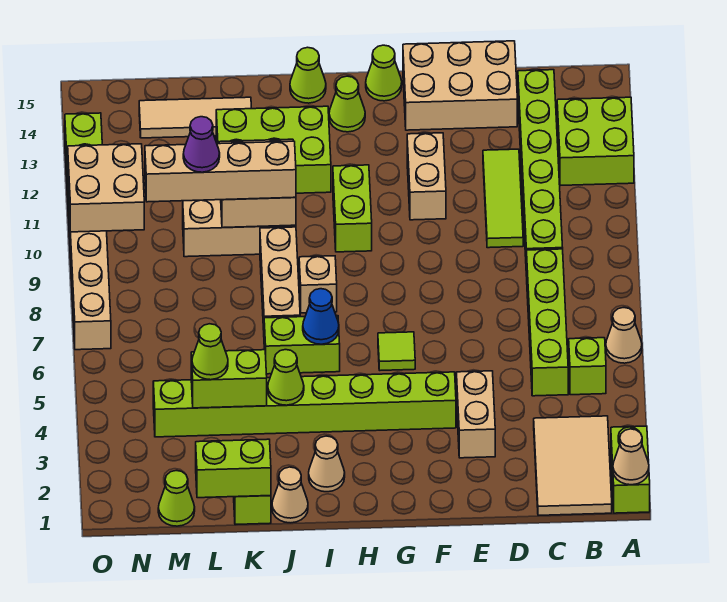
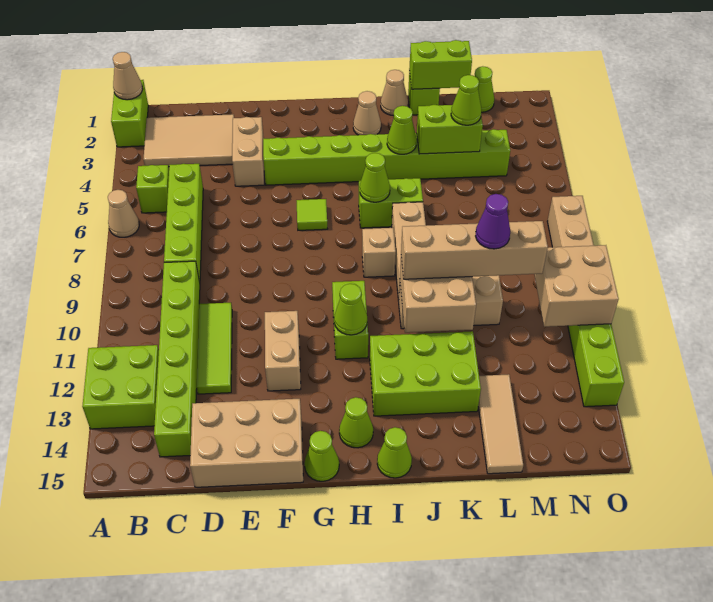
tan 2x3 tile [534,416,612,515] -> tan 2x3 tile turned to [144,114,234,167]
none -> lime 1x1 cone [334,284,367,335]
blue 1x1 cone [303,289,339,344] -> lime 1x1 cone [360,153,390,202]
tan 1x3 tile [139,97,252,138] -> tan 1x3 tile turned to [478,374,523,474]

